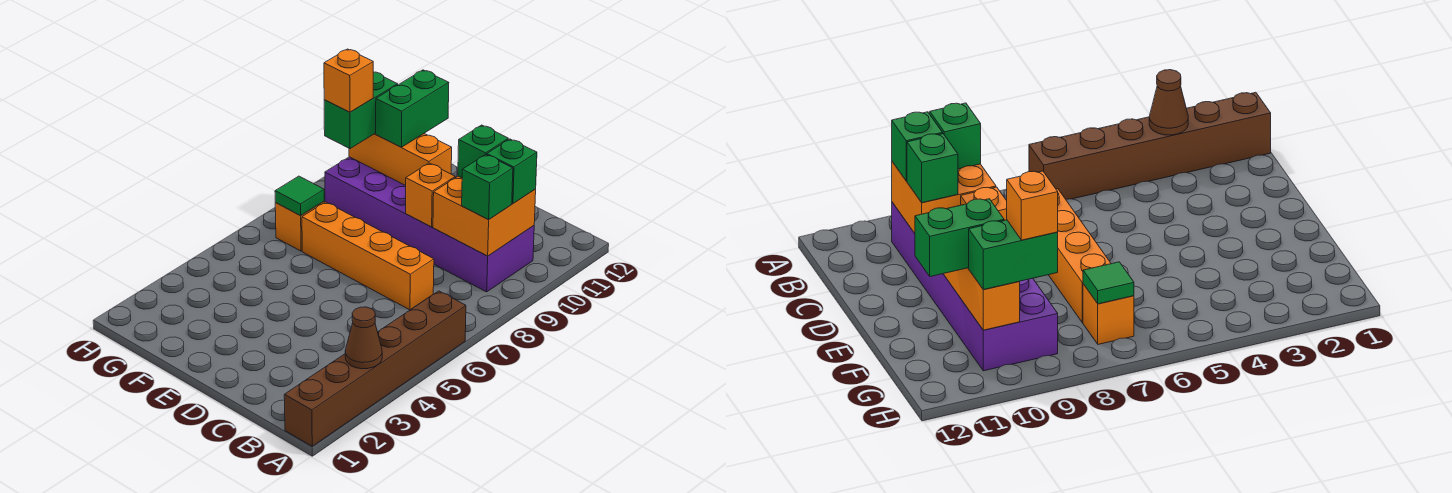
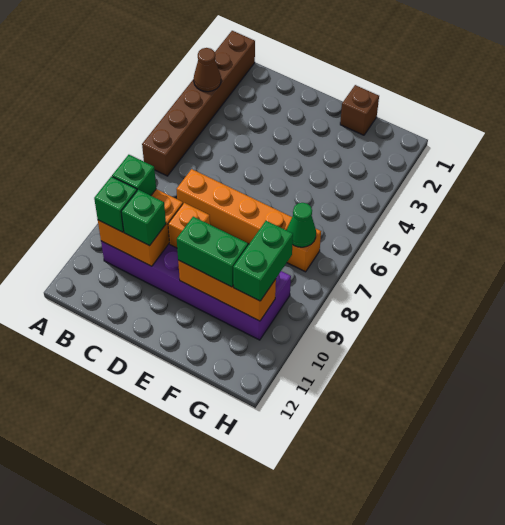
none -> brown 1x1 brick [340,85,379,135]
green 1x2 brick [376,70,449,147] -> green 1x2 brick turned to [177,217,248,287]
green 1x1 tile [275,176,324,216] -> green 1x1 cone [287,203,316,247]
orange 1x1 brick [324,49,373,112] -> none

